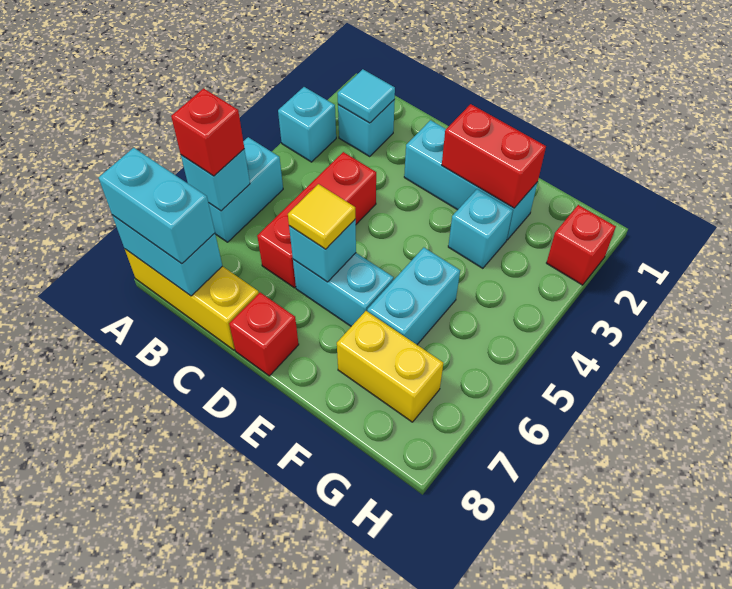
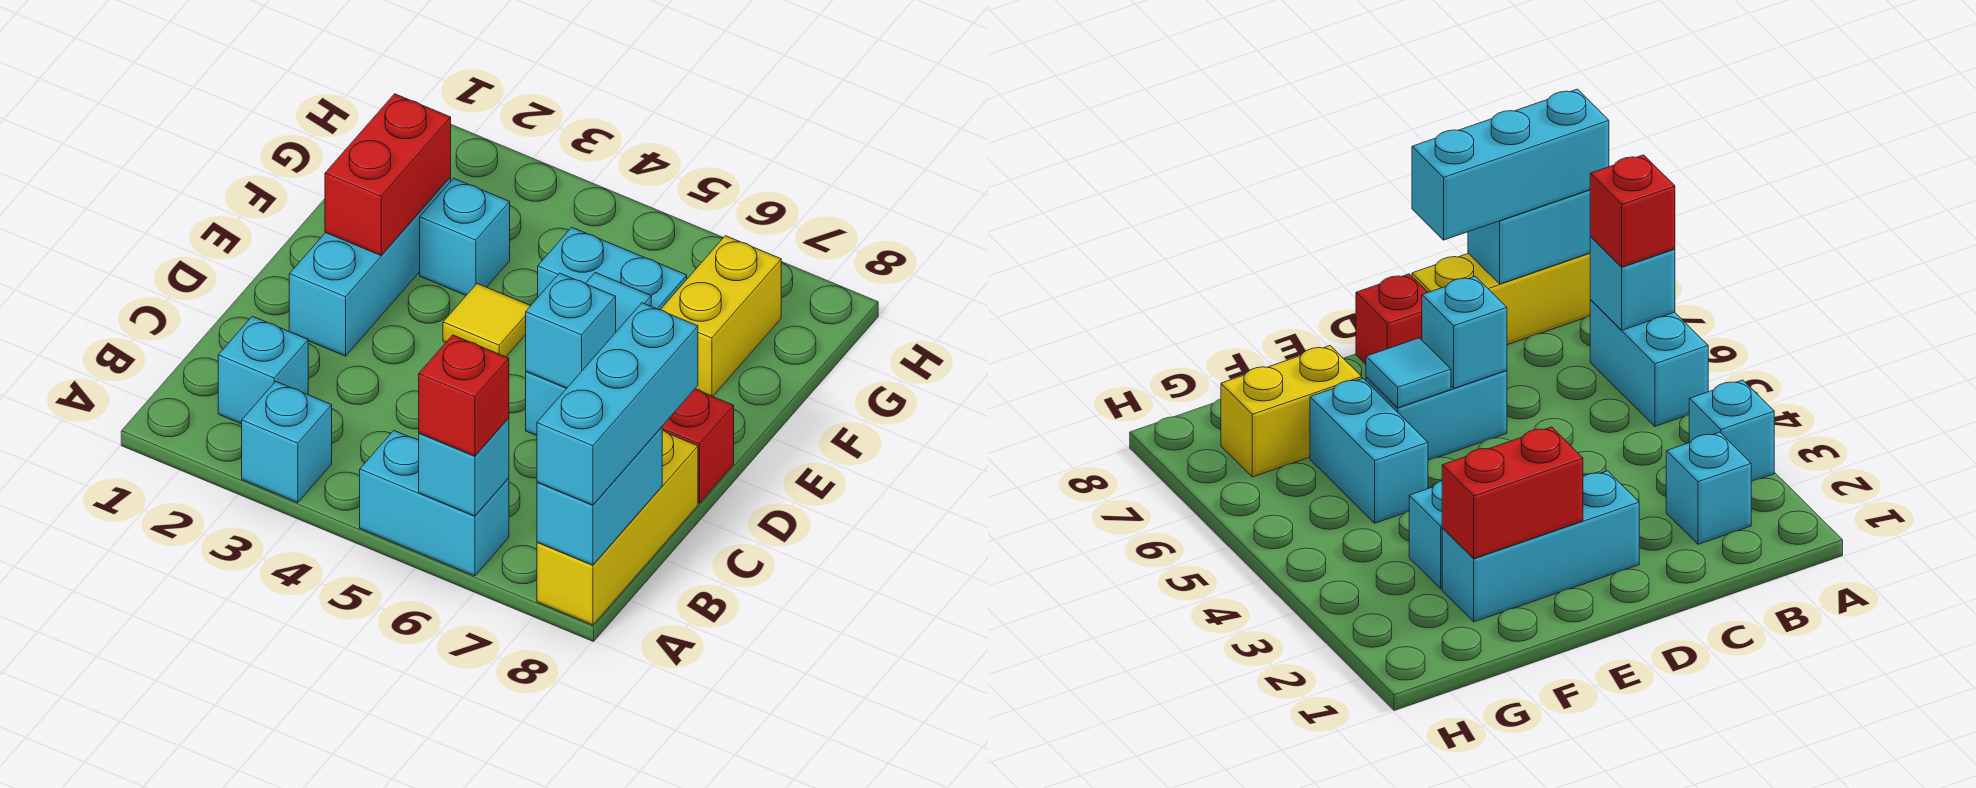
cyan 1x2 brick [98,148,215,264] -> cyan 1x3 brick [537,303,698,505]
cyan 1x1 tile [338,69,395,123] -> cyan 1x1 tile moved to [585,273,651,332]
red 1x3 brick [257,152,376,288] -> none
yellow 1x1 tile [288,184,356,249] -> yellow 1x1 tile moved to [443,284,530,357]
red 1x1 brick [547,205,616,285] -> none

